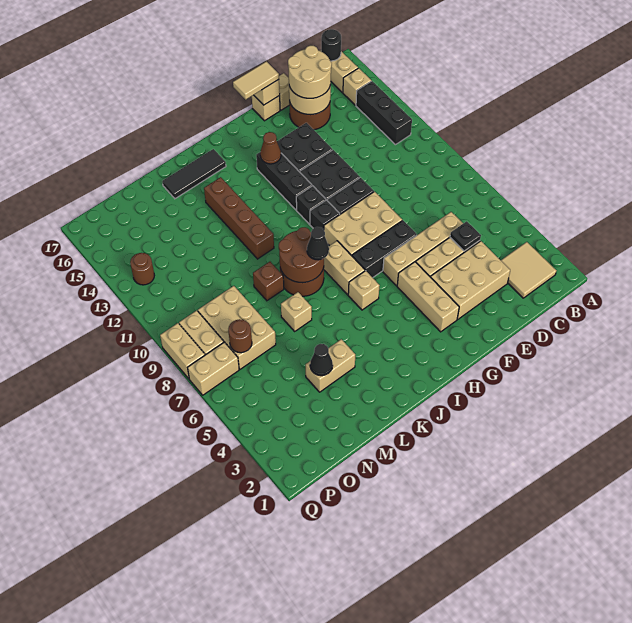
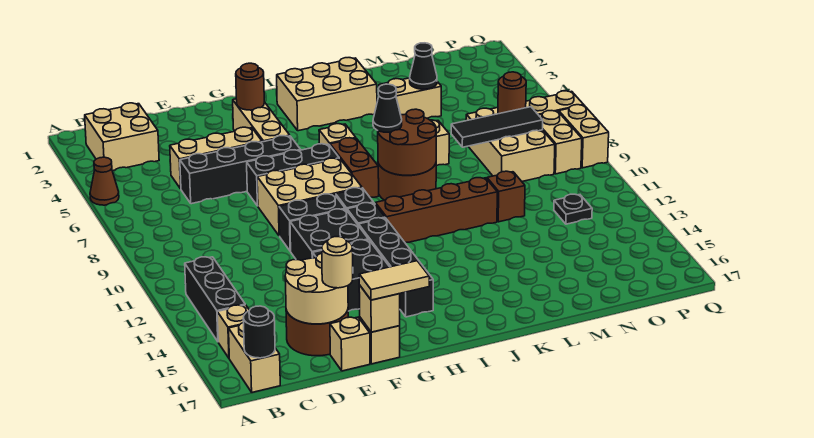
tan 2x2 tile [501,242,557,298] -> tan 2x2 brick [85,103,159,171]
tan 2x3 brick [431,241,510,319] -> tan 2x3 brick moved to [277,58,377,131]
black 1x1 plate [450,221,481,251] -> black 1x1 plate moved to [554,194,592,224]
tan 1x4 brick [383,212,463,286] -> black 1x4 brick [180,136,300,204]
tan 2x2 round brick [288,46,332,98] -> tan 1x1 round brick [322,237,353,288]
black 1x3 brick [256,152,312,210] -> black 1x4 brick [359,218,433,317]
brown 1x1 cone [260,132,281,164] -> brown 1x1 cone moved to [90,157,119,205]
tan 1x2 brick [324,241,365,295] -> brown 1x2 brick [330,138,379,197]
black 1x3 tile [162,149,226,199] -> black 1x3 tile moved to [451,107,543,147]
brown 1x4 brick [204,177,274,259] -> brown 1x4 brick turned to [375,178,497,242]
brown 1x1 brick [253,262,284,301] -> brown 1x1 brick moved to [487,171,525,222]
brown 1x1 round brick [130,253,154,285] -> brown 1x1 round brick moved to [236,63,264,110]

